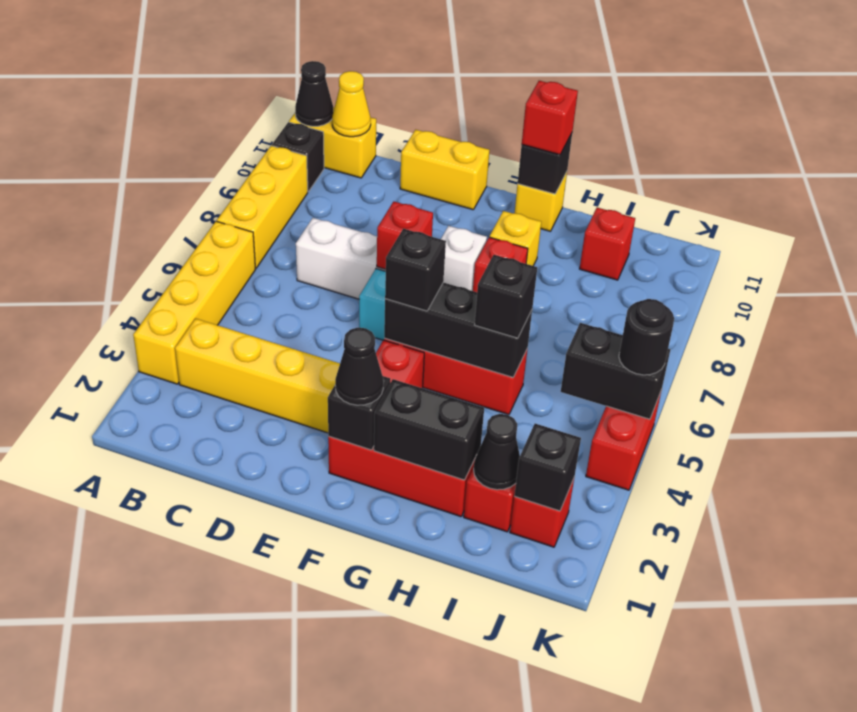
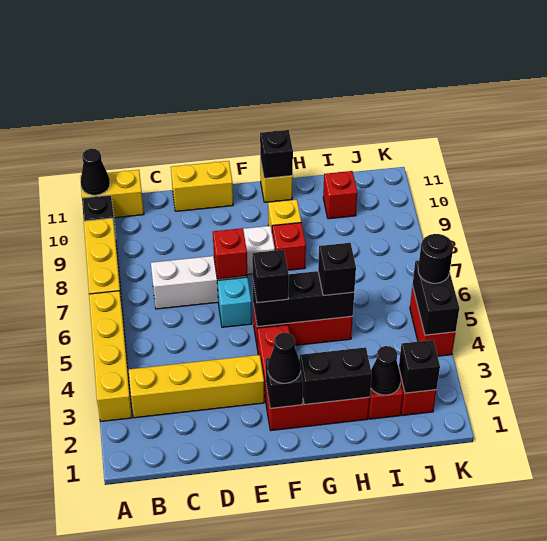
yellow 1x1 cone [332,71,371,137] -> none
red 1x1 brick [522,81,578,155] -> none
black 1x2 brick [561,323,671,419] -> black 1x2 brick turned to [413,261,459,335]

